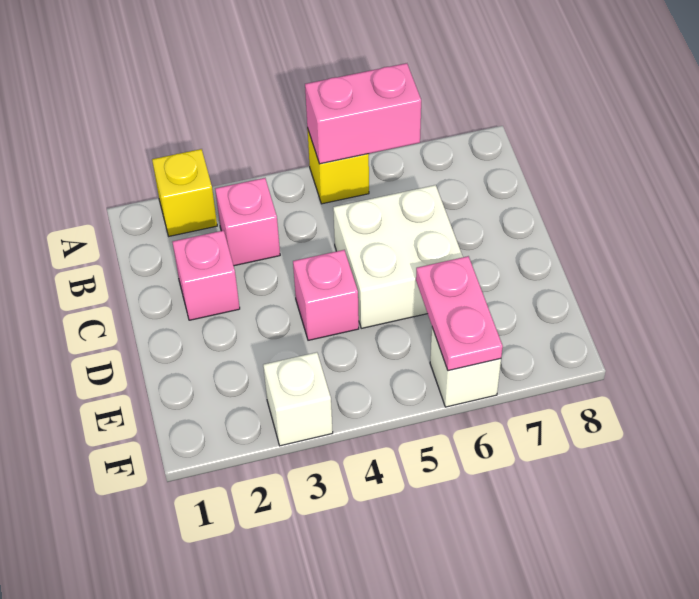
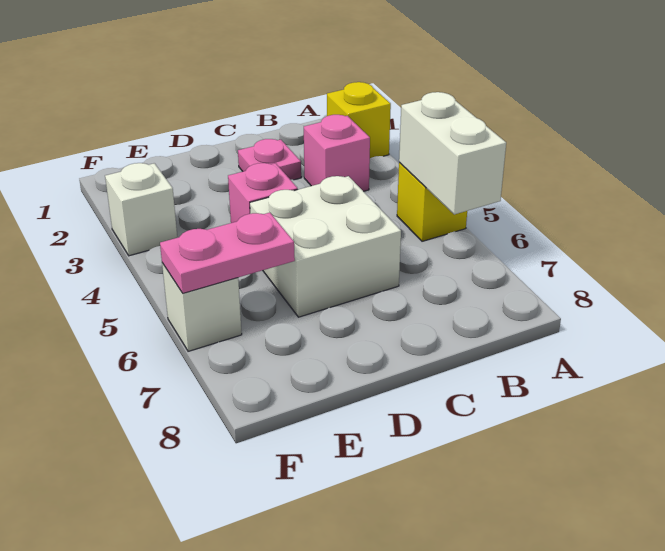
pink 1x2 brick [305,63,421,164] -> white 1x2 brick [399,92,506,215]
pink 1x1 brick [172,230,240,320] -> pink 1x1 plate [238,139,301,180]

